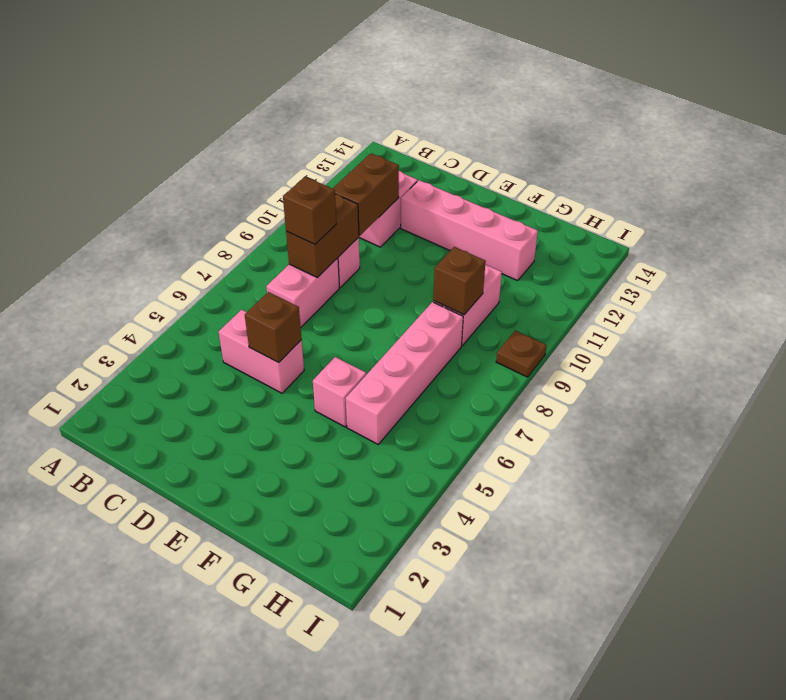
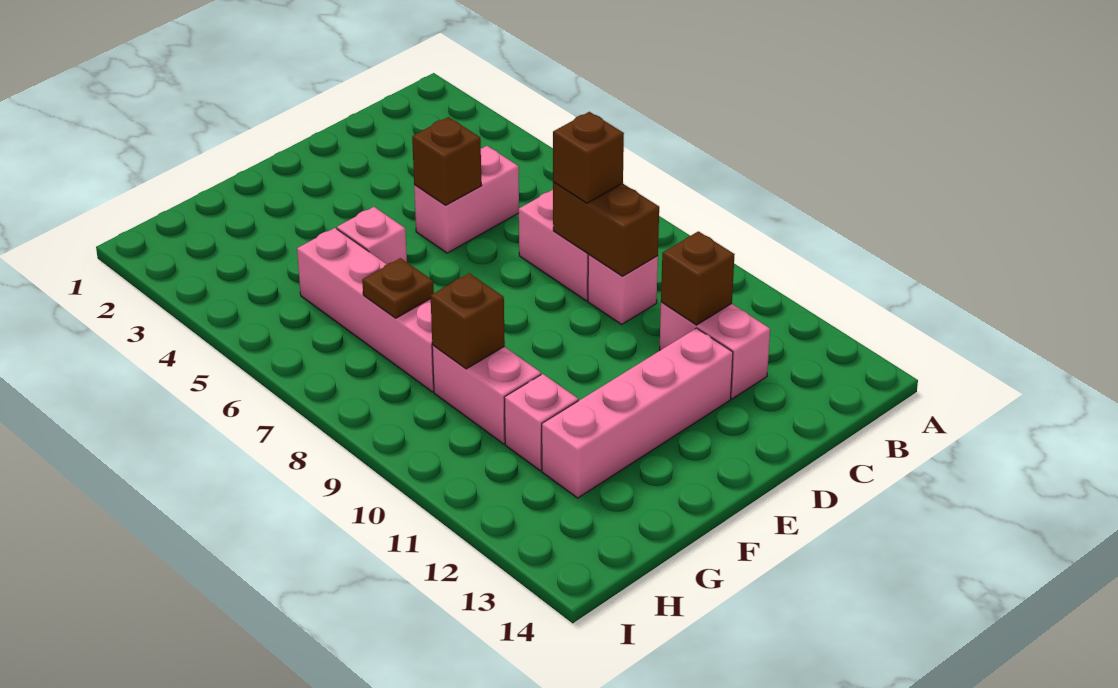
brown 1x2 brick [333,153,399,236] -> brown 1x1 brick [661,231,735,325]
none -> pink 1x1 brick [504,374,578,471]
brown 1x1 plate [496,331,547,377] -> brown 1x1 plate moved to [362,258,434,318]

